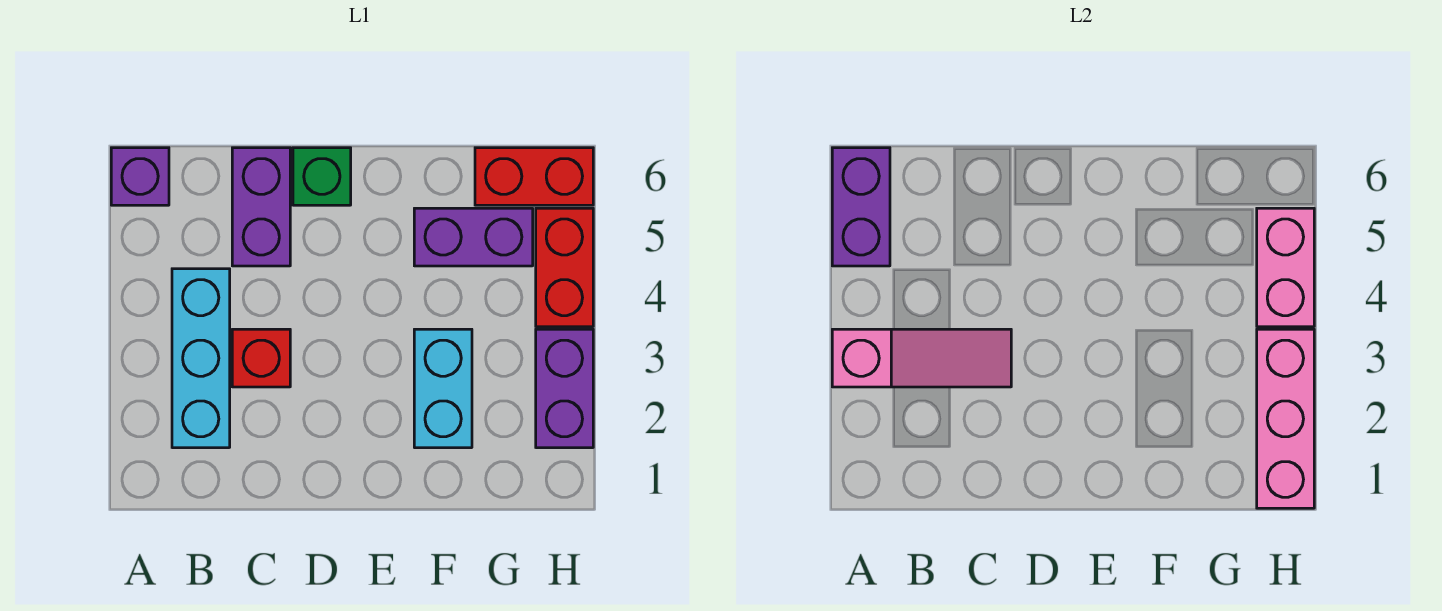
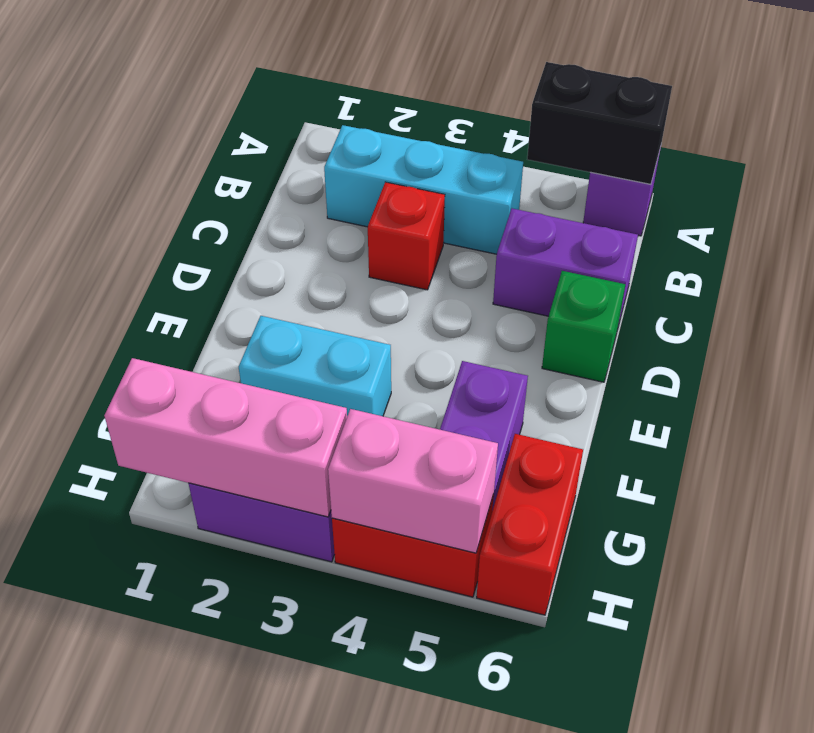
pink 1x3 slope [832,329,1011,387] -> none
purple 1x2 brick [832,148,890,266] -> black 1x2 brick [527,62,672,184]

